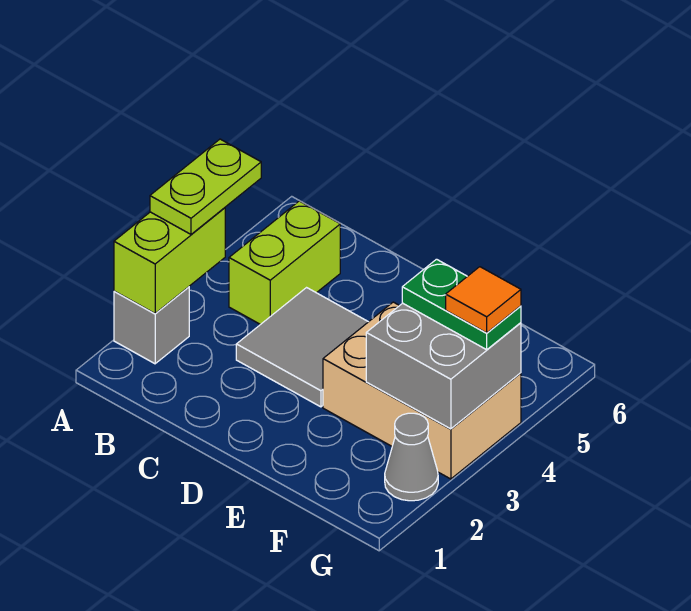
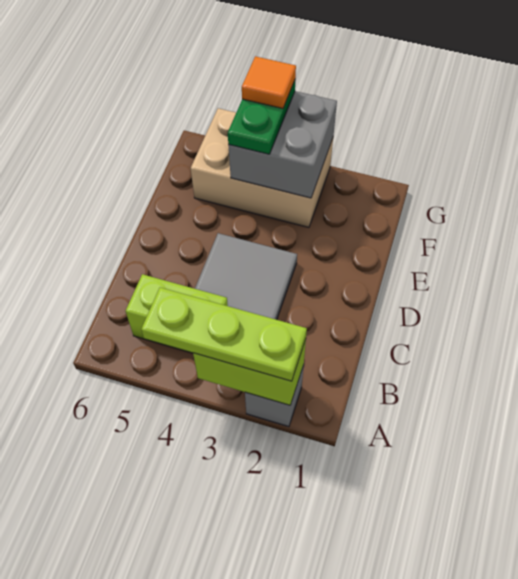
lime 1x2 plate [150,139,261,234] -> lime 1x3 plate [141,287,307,381]
tan 2x3 brick [323,302,521,479] -> tan 2x3 brick turned to [191,108,333,227]
grey 1x1 cone [385,413,438,501] -> none

